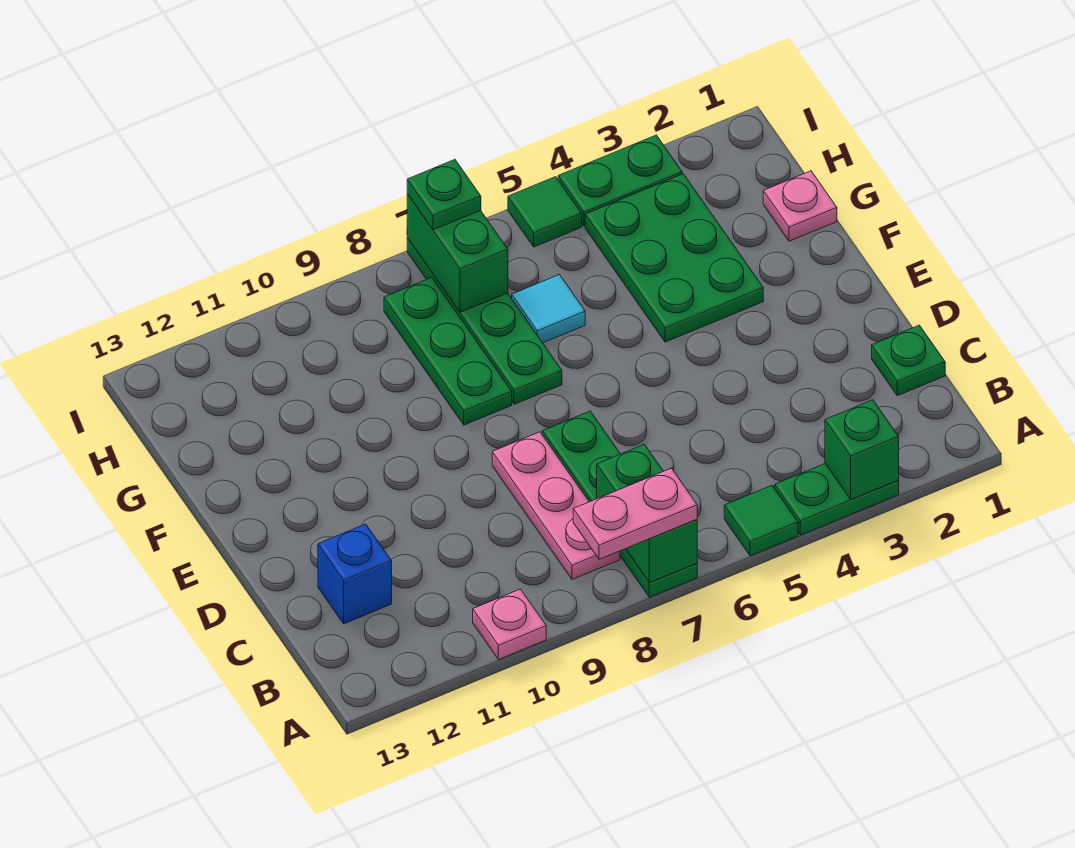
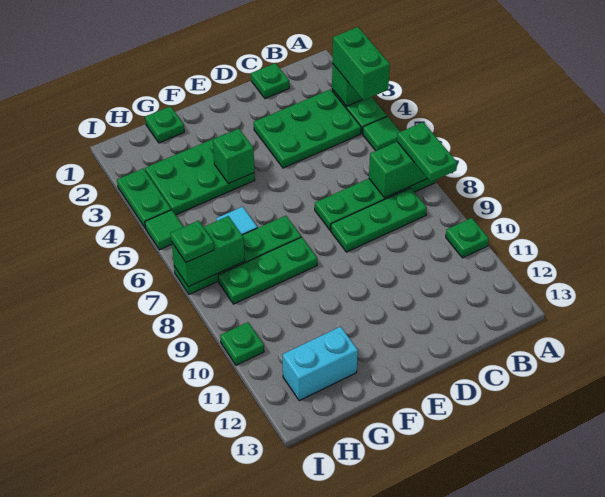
none -> green 1x2 brick [332,27,390,100]
pink 1x2 plate [573,468,697,559] -> green 1x2 plate [397,122,457,182]
pink 1x1 plate [473,589,546,660] -> green 1x1 plate [446,218,489,258]
none -> green 2x3 plate [254,89,361,168]
pink 1x3 plate [492,432,620,579] -> green 1x3 plate [331,188,427,252]
blue 1x1 brick [318,524,392,624] -> none
none -> green 1x1 brick [213,129,254,184]
pink 1x1 plate [763,171,837,241] -> green 1x1 plate [145,106,184,143]
none -> cyan 1x2 brick [283,327,358,401]
none -> green 1x1 plate [220,322,264,365]

